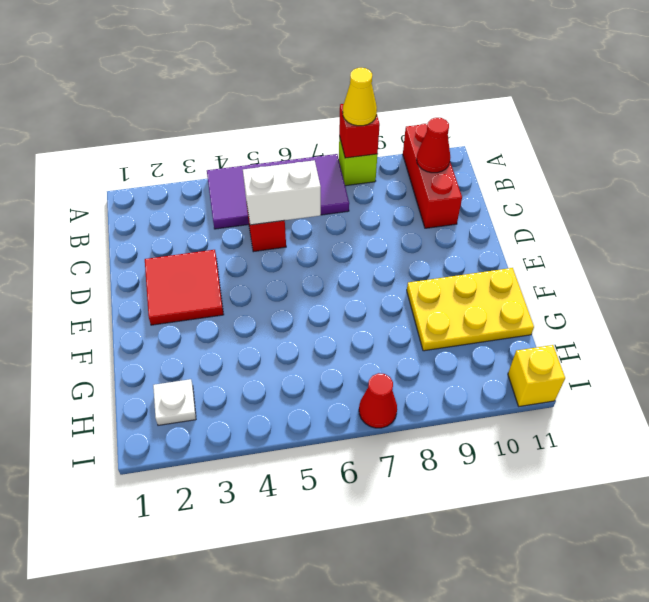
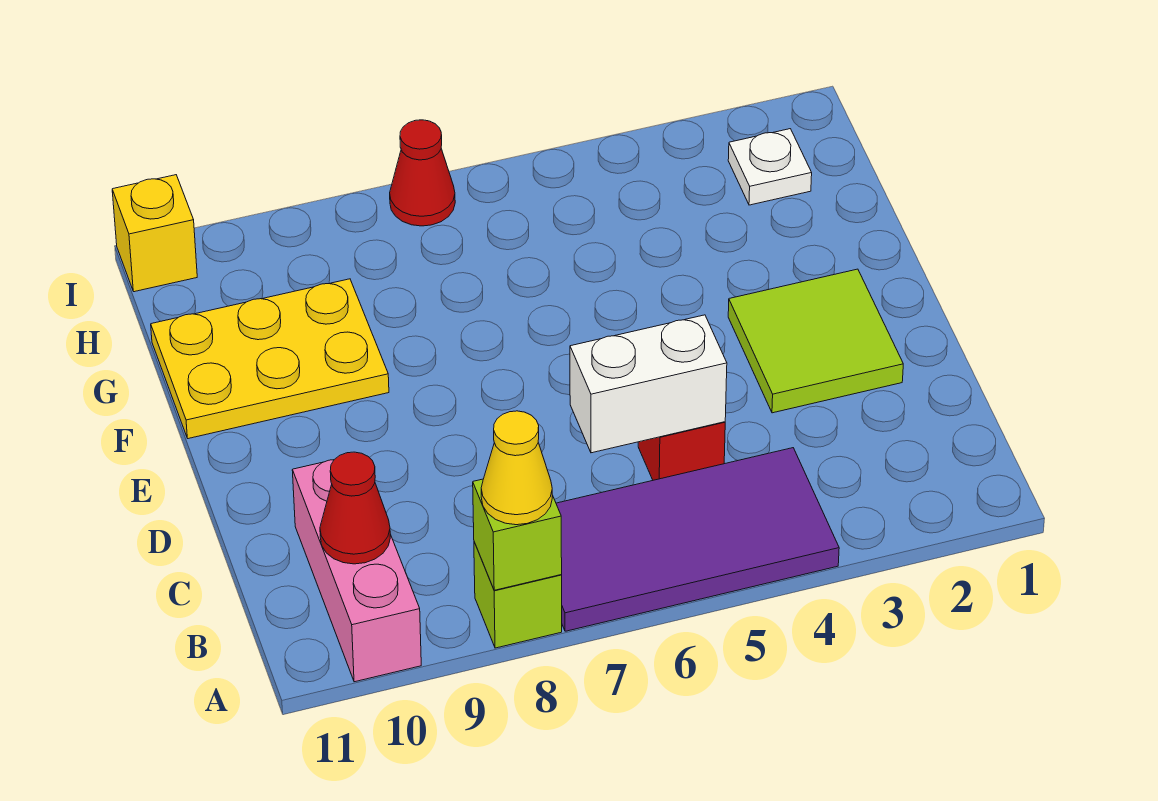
red 1x1 brick [339,104,380,158] -> lime 1x1 brick [473,479,562,590]
red 1x3 brick [403,124,462,228] -> pink 1x3 brick [292,460,421,682]
red 2x2 tile [145,250,224,325] -> lime 2x2 tile [728,269,903,413]

